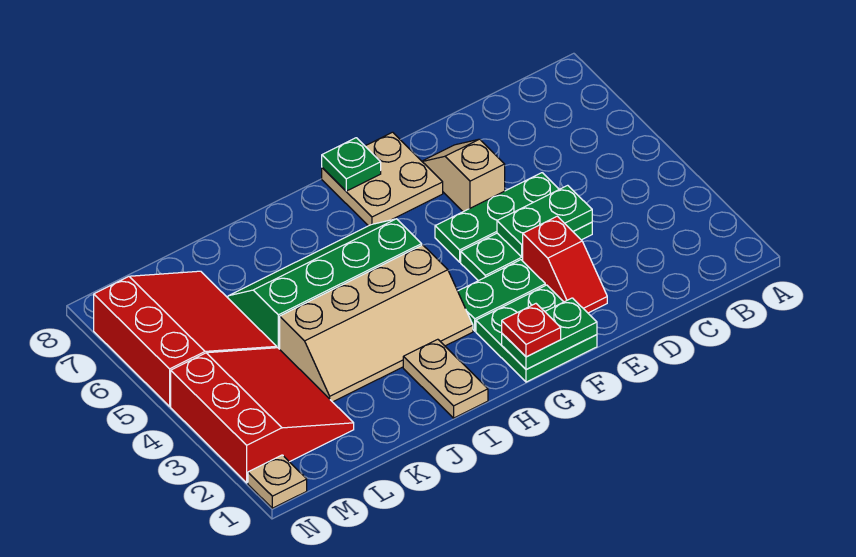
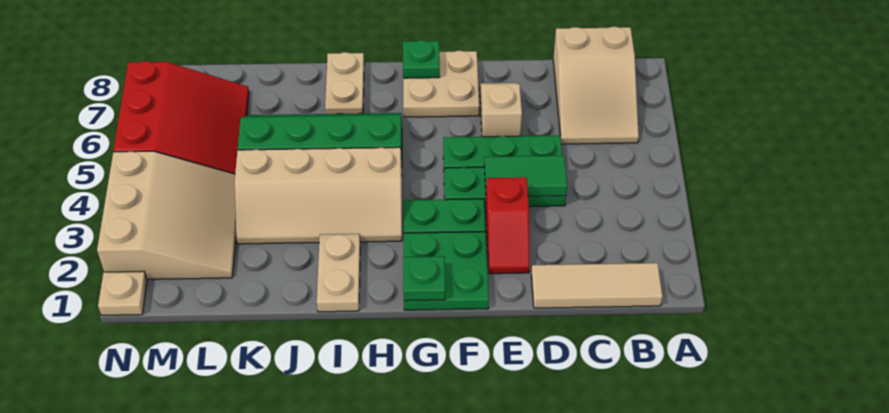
none -> tan 1x3 tile [531,263,663,308]
none -> tan 2x3 slope [553,27,639,144]
green 1x2 plate [497,185,592,257] -> green 1x2 tile [484,156,567,196]
green 1x2 plate [502,298,597,370] -> green 1x1 plate [403,256,445,301]
red 1x1 plate [502,304,561,357] -> none
none -> tan 1x2 plate [325,52,364,114]
red 3x3 slope [171,348,354,483] -> tan 3x3 slope [97,151,236,279]

